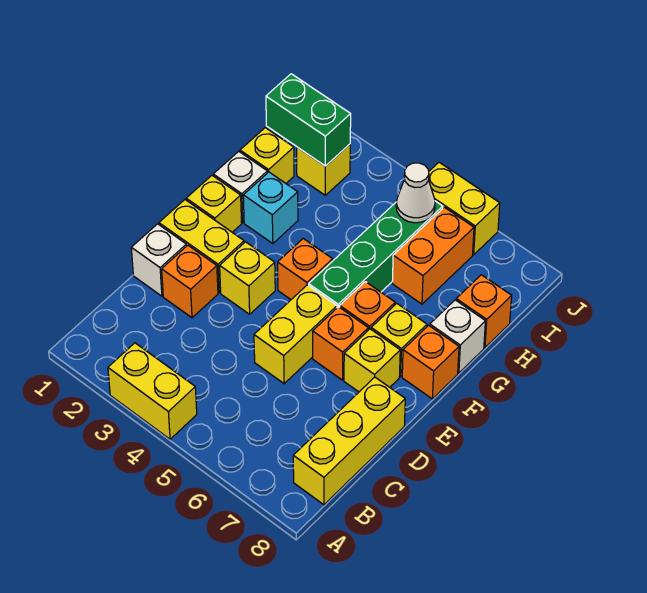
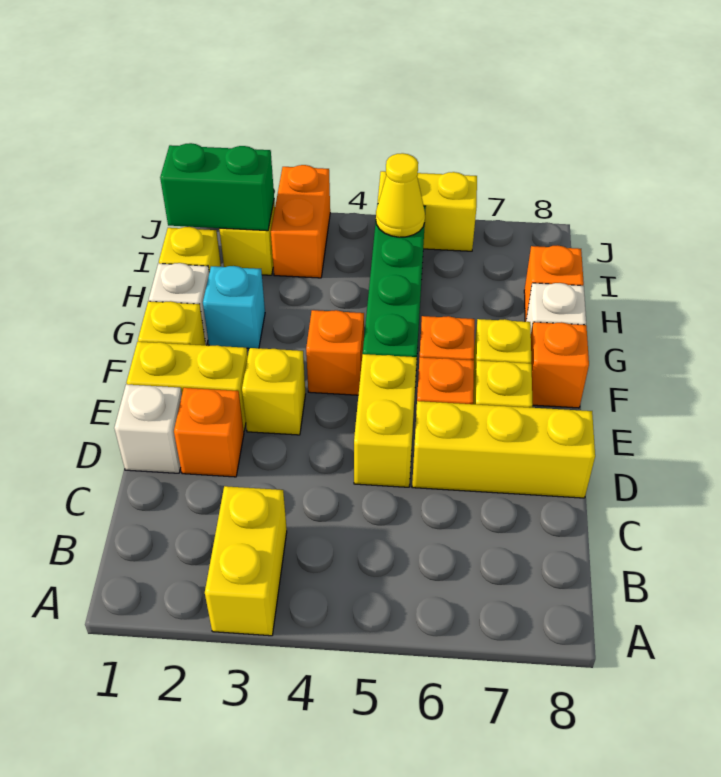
yellow 1x2 brick [108,343,197,439] -> yellow 1x2 brick turned to [205,486,287,636]
yellow 1x3 brick [293,377,405,505] -> yellow 1x3 brick turned to [412,401,595,498]
orange 1x2 brick [392,207,474,304] -> orange 1x2 brick moved to [271,165,330,278]
white 1x1 cone [396,163,435,223] -> yellow 1x1 cone [376,153,425,237]

